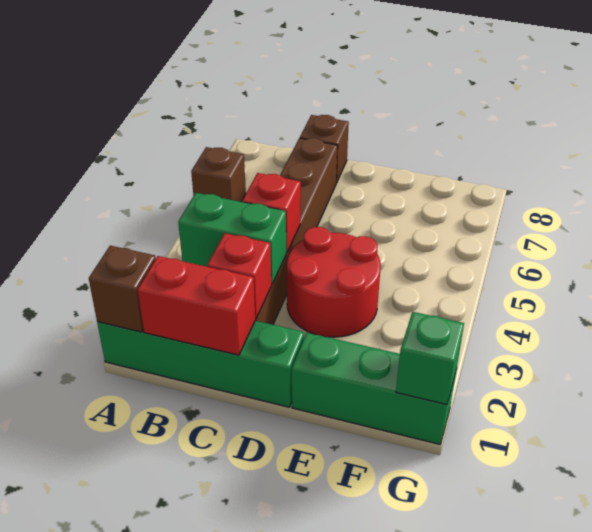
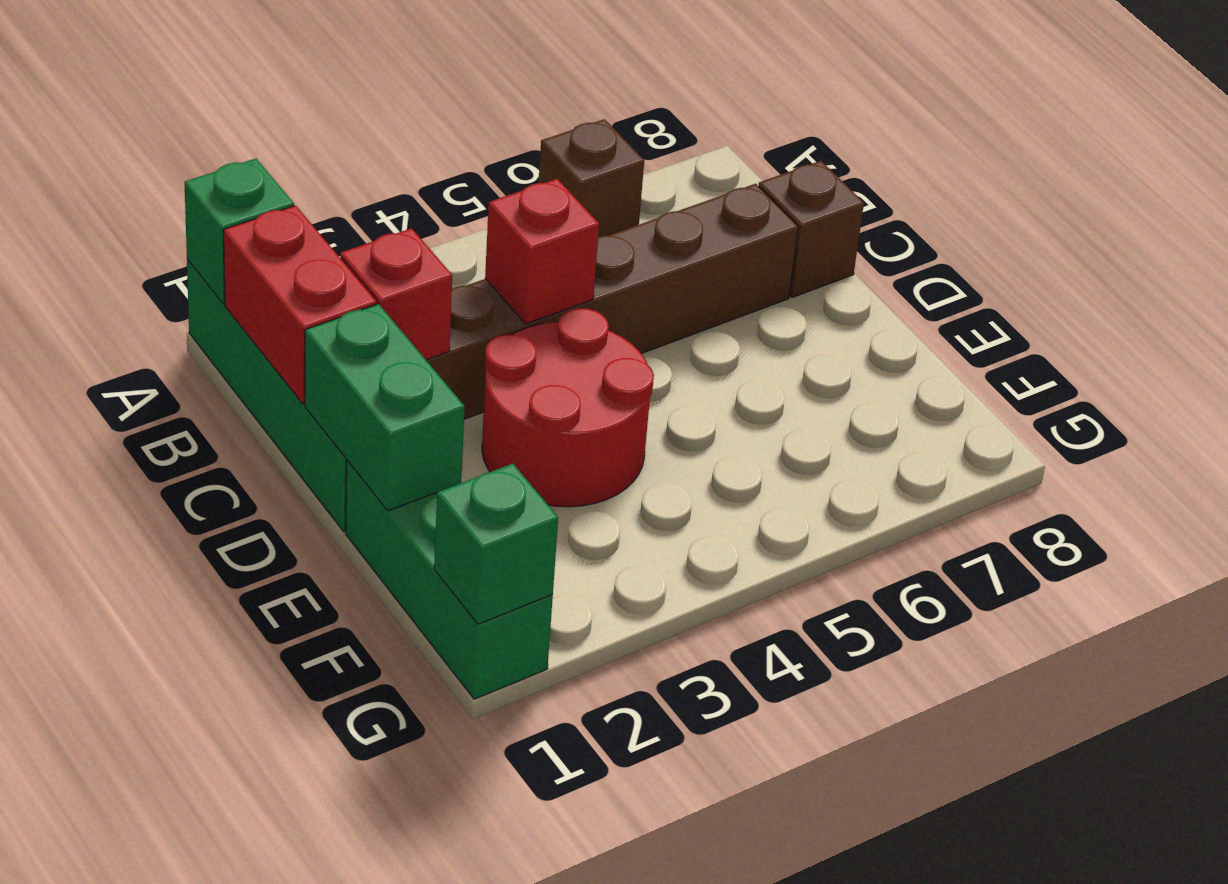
brown 1x1 brick [89,246,156,332] -> green 1x1 brick [185,159,294,304]
green 1x2 brick [178,193,286,284] -> green 1x2 brick moved to [305,304,465,511]

